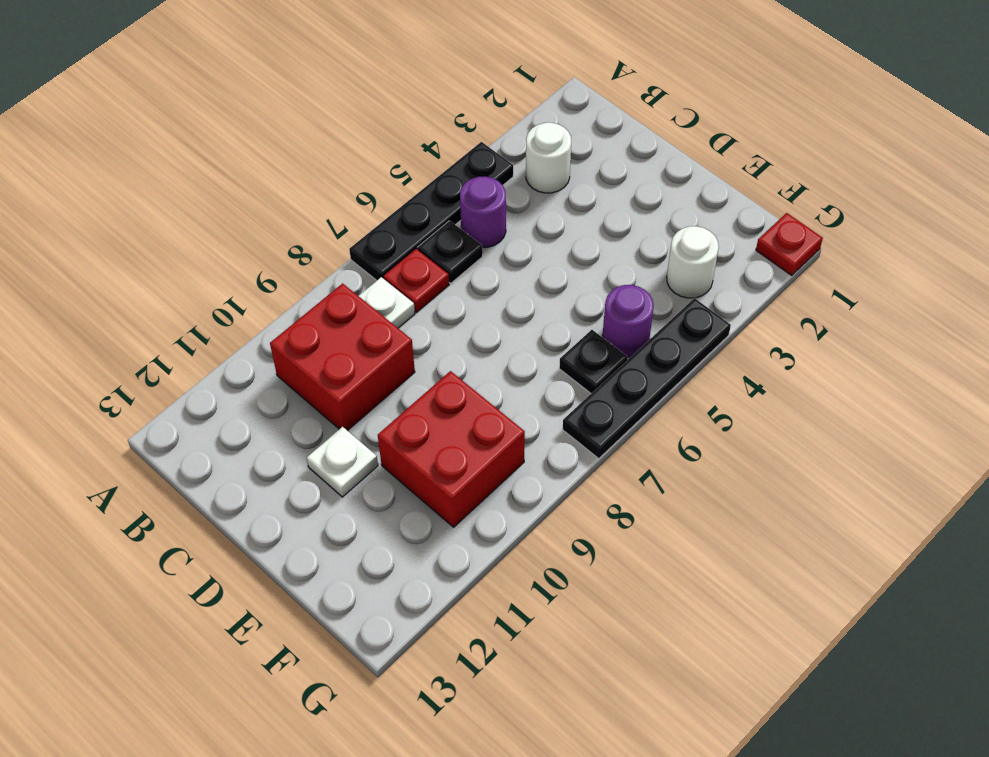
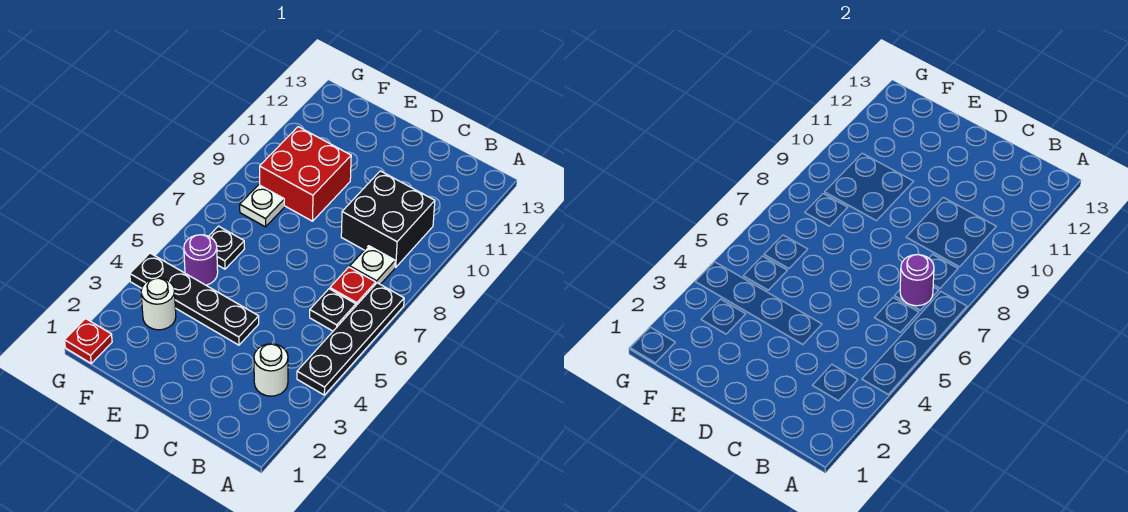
purple 1x1 round brick [460,177,506,248] -> purple 1x1 round brick moved to [900,255,934,306]
red 2x2 brick [270,283,415,431] -> black 2x2 brick [341,171,435,267]
white 1x1 plate [307,427,378,497] -> white 1x1 plate moved to [240,185,284,227]
black 1x4 plate [563,298,731,459] -> black 1x4 plate turned to [130,253,259,345]

